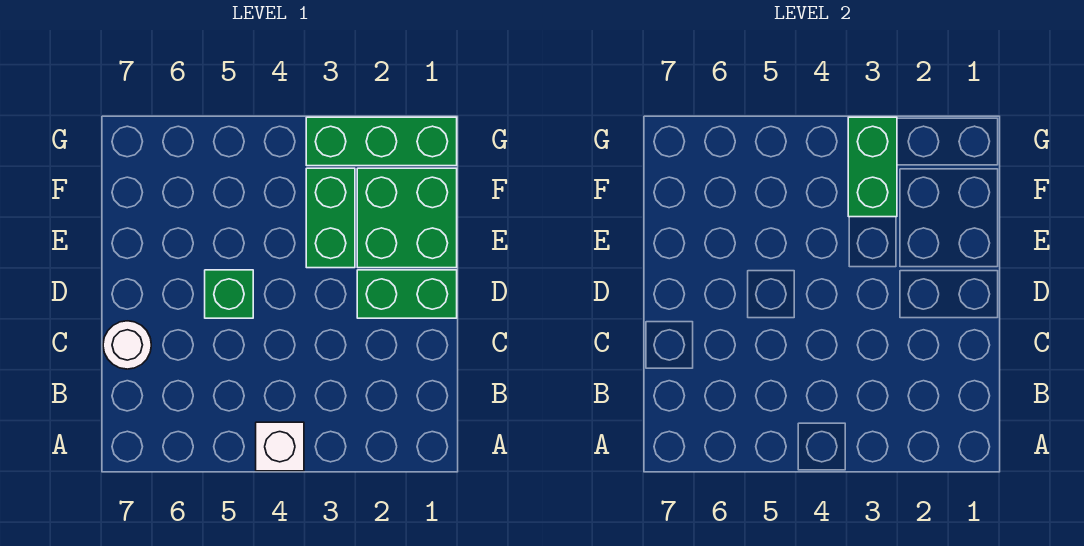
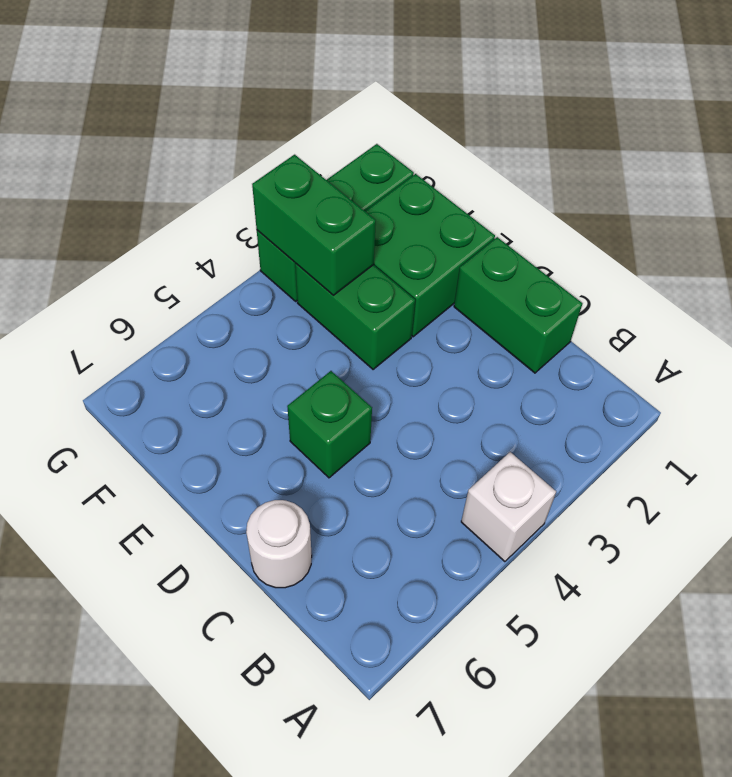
green 1x2 brick [357,270,457,318] -> green 1x2 brick turned to [454,237,582,373]

